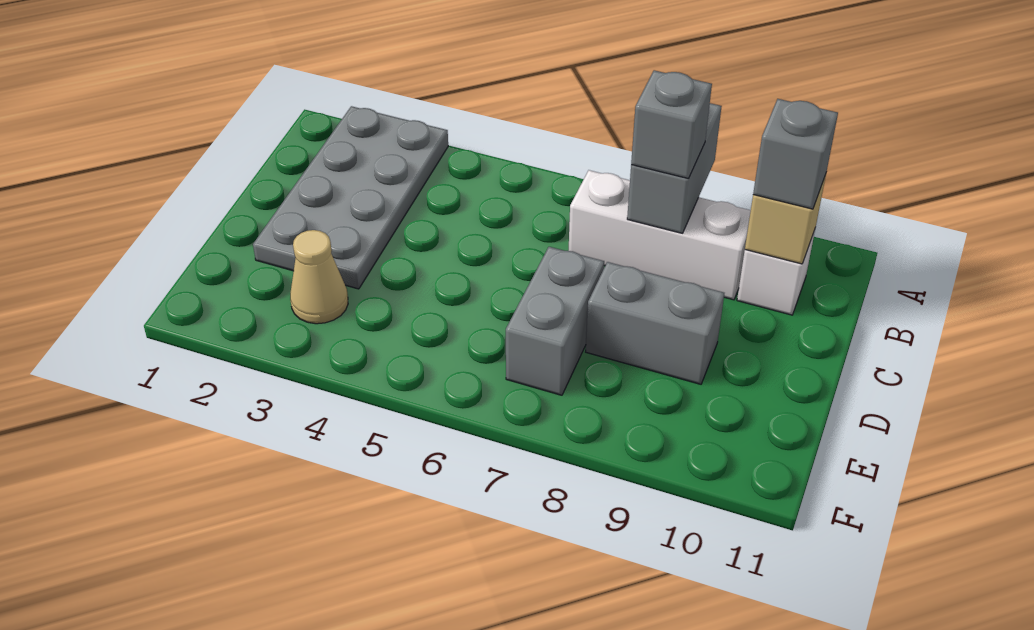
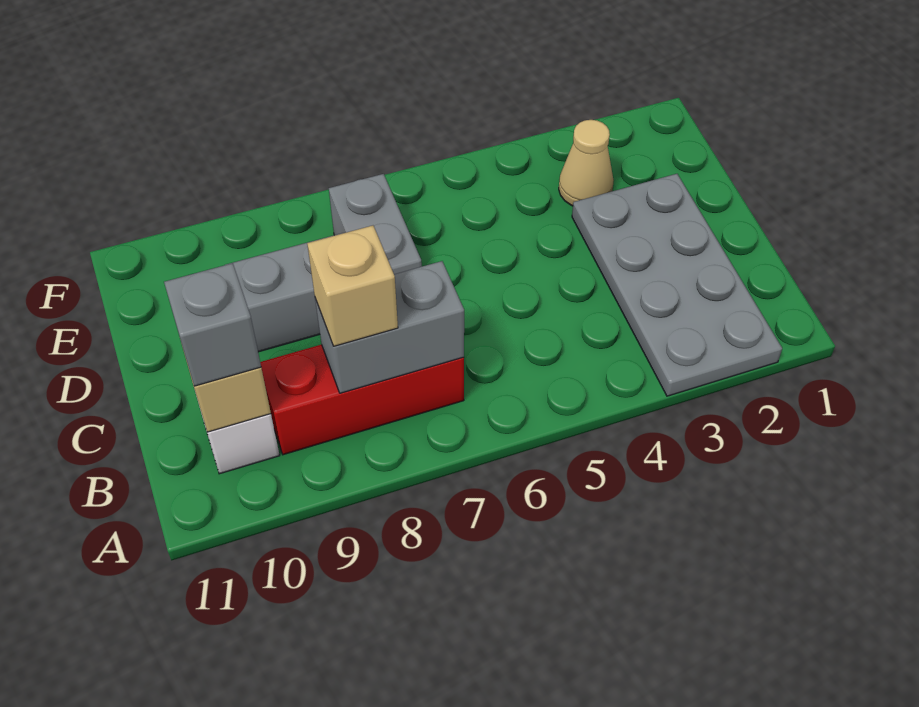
grey 1x2 brick [627,103,722,233] -> grey 1x2 brick turned to [315,261,464,393]
white 1x3 brick [569,170,751,300] -> red 1x3 brick [260,345,464,455]
grey 1x1 brick [631,70,712,179] -> tan 1x1 brick [307,226,398,346]

